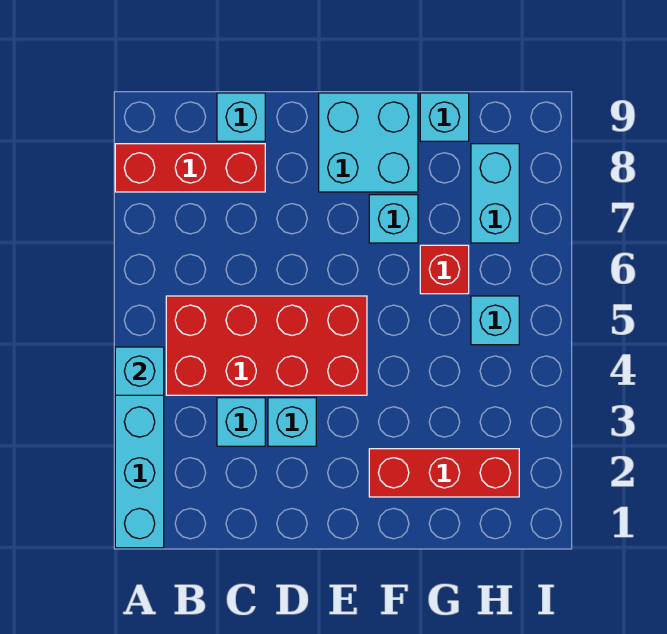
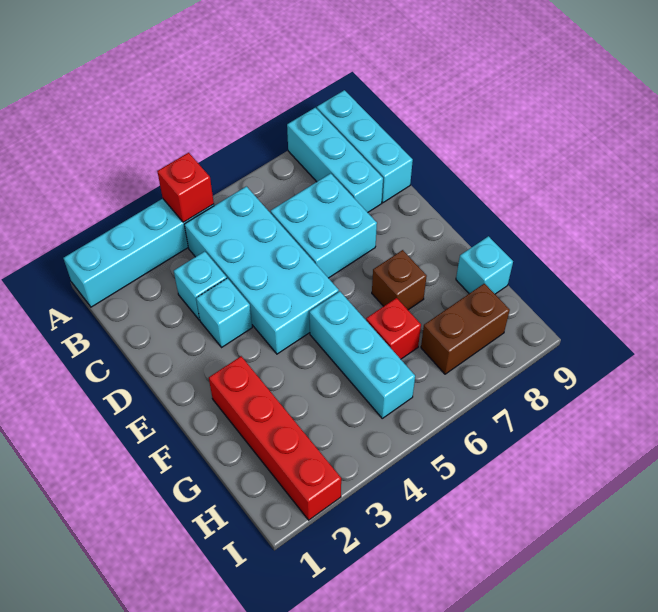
cyan 1x1 brick [115,347,164,395] -> red 1x1 brick [157,153,214,222]
red 1x3 brick [115,144,265,192] -> cyan 1x3 brick [287,108,383,212]
red 2x4 brick [166,296,367,395] -> cyan 2x4 brick [184,186,339,354]
cyan 1x1 brick [217,93,265,141] -> cyan 1x3 brick [317,90,413,203]
cyan 2x2 brick [319,93,418,192] -> cyan 2x2 brick moved to [271,173,377,278]
red 1x3 brick [369,449,519,497] -> red 1x4 brick [209,356,341,520]
cyan 1x1 brick [369,195,418,243] -> brown 1x1 brick [372,250,427,310]
cyan 1x1 brick [471,296,519,345] -> cyan 1x3 brick [309,291,415,418]
cyan 1x2 brick [471,144,519,243] -> brown 1x2 brick [421,283,510,374]

